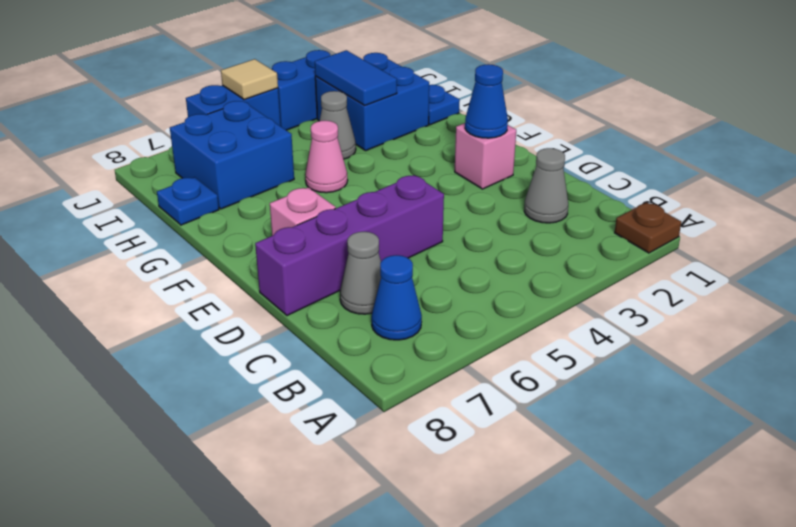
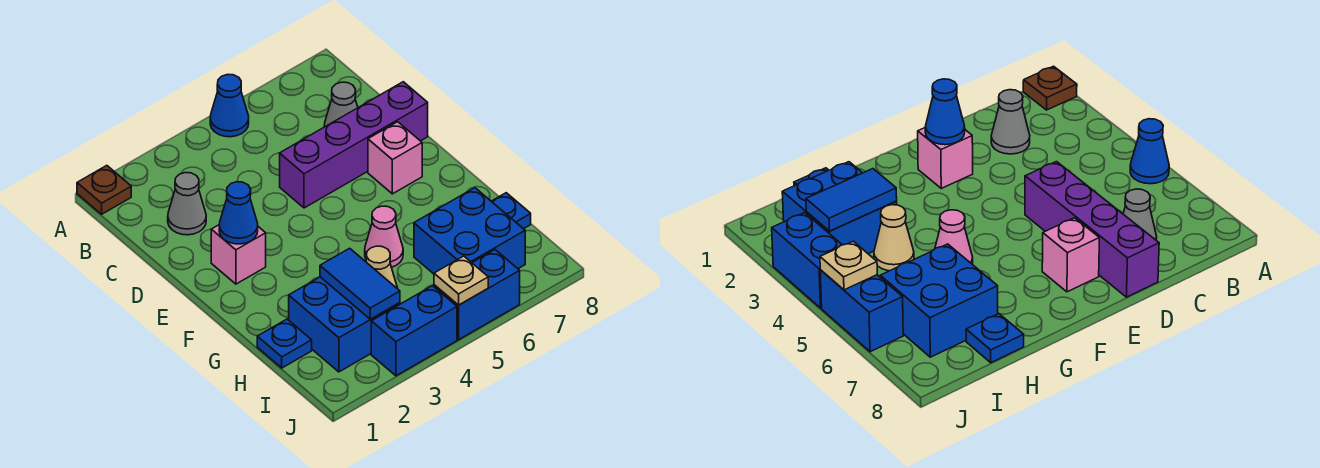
blue 1x1 cone [371,255,422,340] -> blue 1x1 cone moved to [210,74,249,137]
grey 1x1 cone [320,91,356,159] -> tan 1x1 cone [366,246,398,289]
tan 1x1 tile [221,59,278,100] -> tan 1x1 plate [434,256,488,305]

